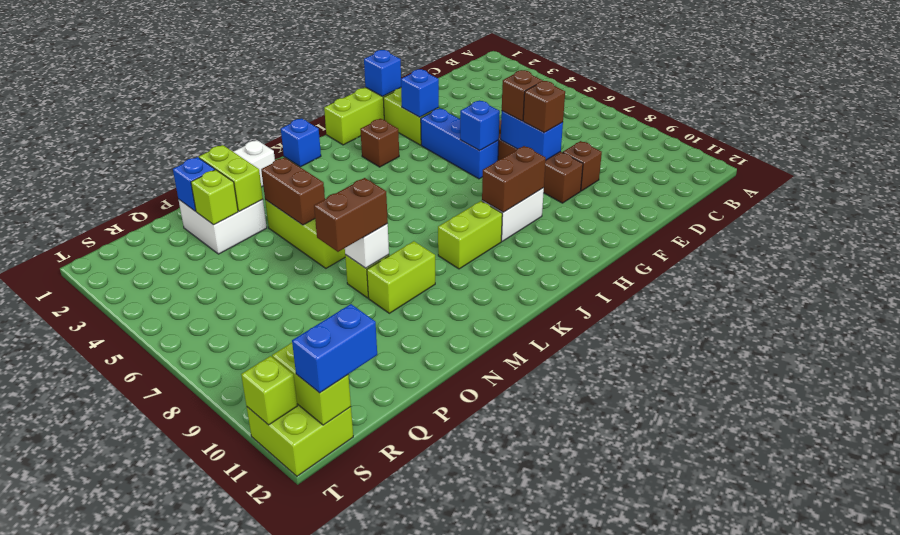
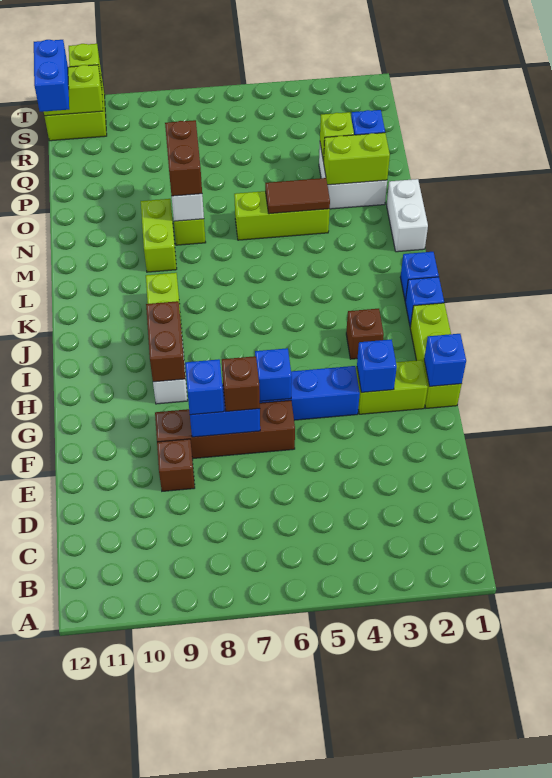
brown 1x1 brick [523,81,565,133] -> blue 1x1 brick [185,359,224,415]
none -> blue 1x1 brick [405,277,444,327]
brown 1x2 brick [261,157,325,225] -> brown 1x2 tile [265,178,330,214]

